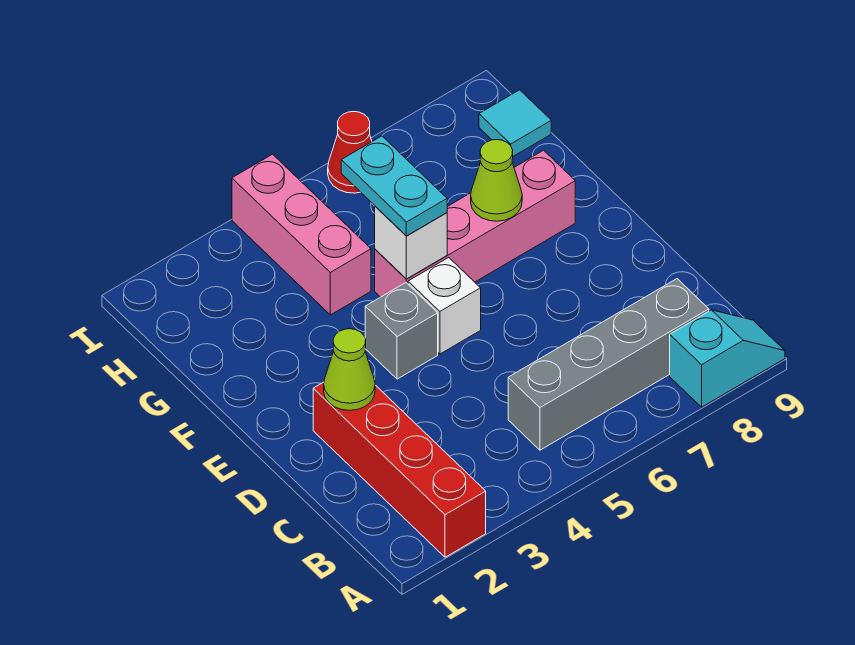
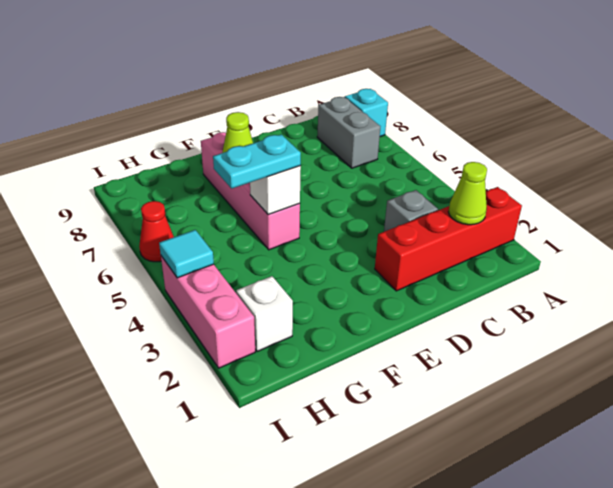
grey 1x4 brick [508,279,709,450] -> grey 1x2 brick [317,97,380,168]
lime 1x1 cone [324,329,375,410] -> lime 1x1 cone moved to [448,162,487,225]
grey 1x1 brick [365,283,438,379] -> grey 1x1 brick moved to [384,190,438,232]
white 1x1 brick [408,257,481,354] -> white 1x1 brick moved to [236,276,293,351]
pink 1x3 brick [232,154,371,315] -> pink 1x3 brick turned to [161,256,255,368]
cyan 1x1 tile [479,90,551,156] -> cyan 1x1 tile moved to [159,230,214,278]

